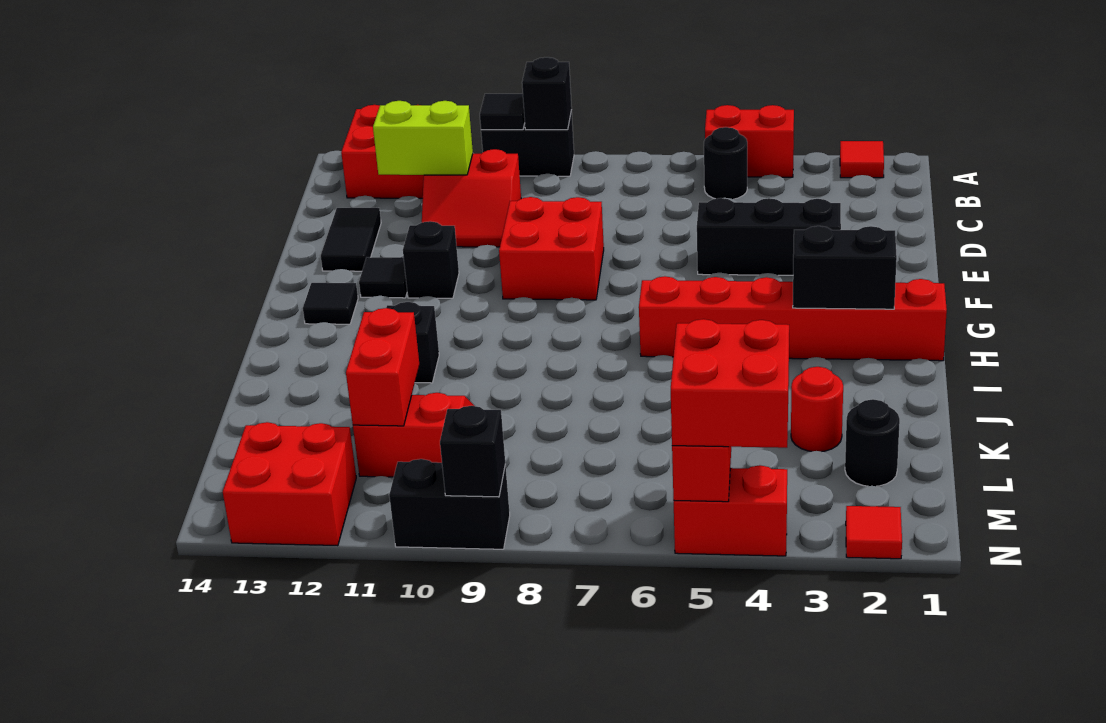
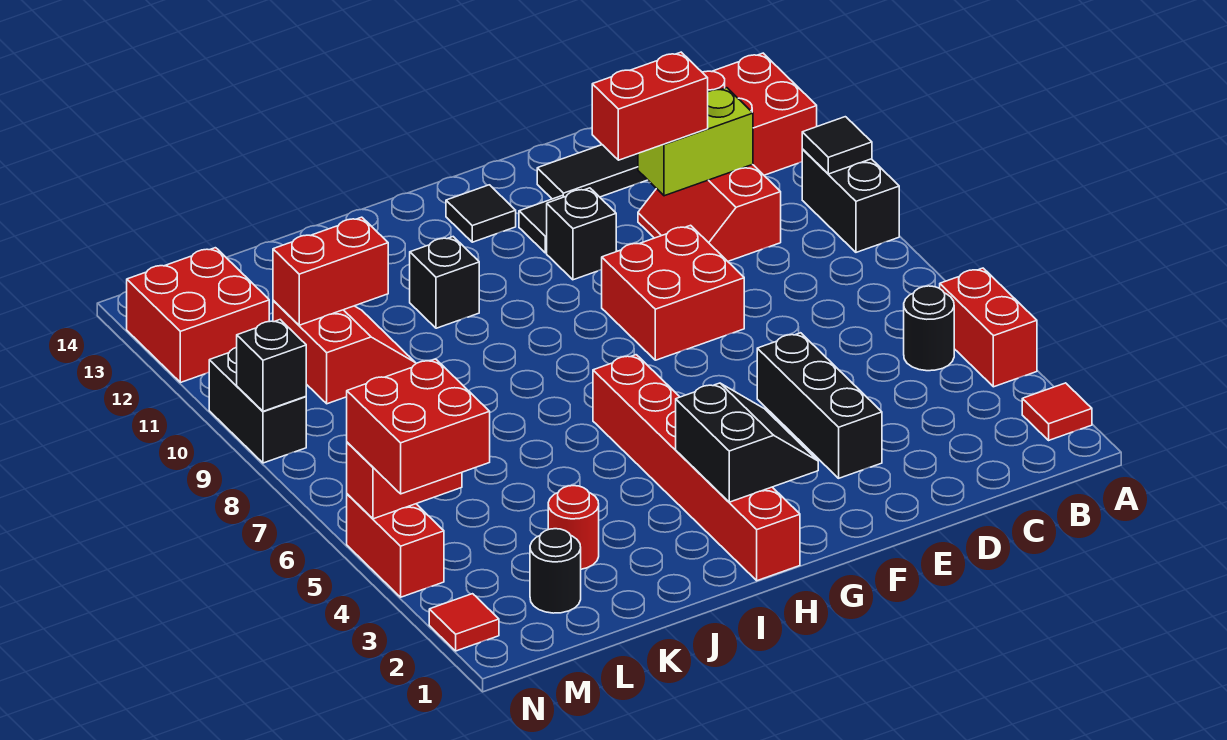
black 1x1 brick [522,57,572,130] -> none
lime 1x2 brick [373,101,473,175] -> lime 1x2 brick turned to [638,88,753,196]
none -> red 1x2 brick [592,52,708,160]

